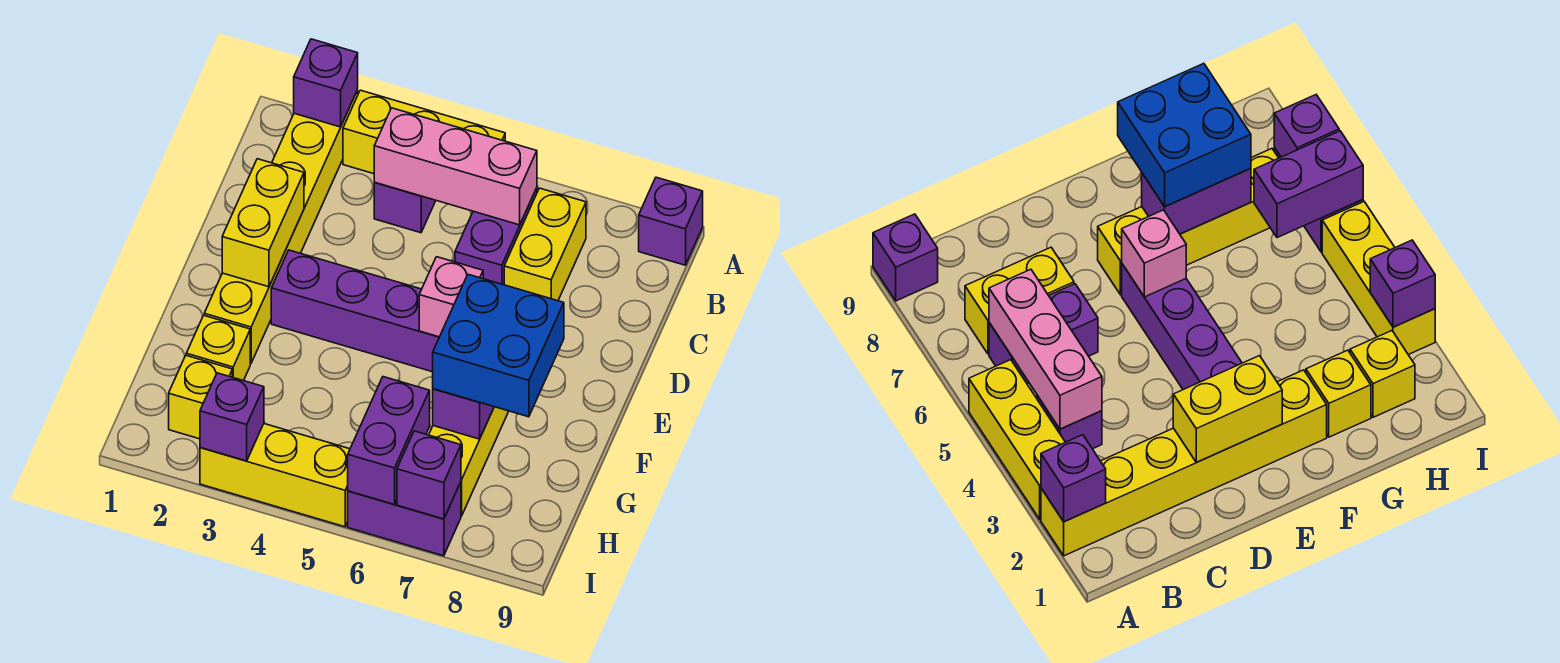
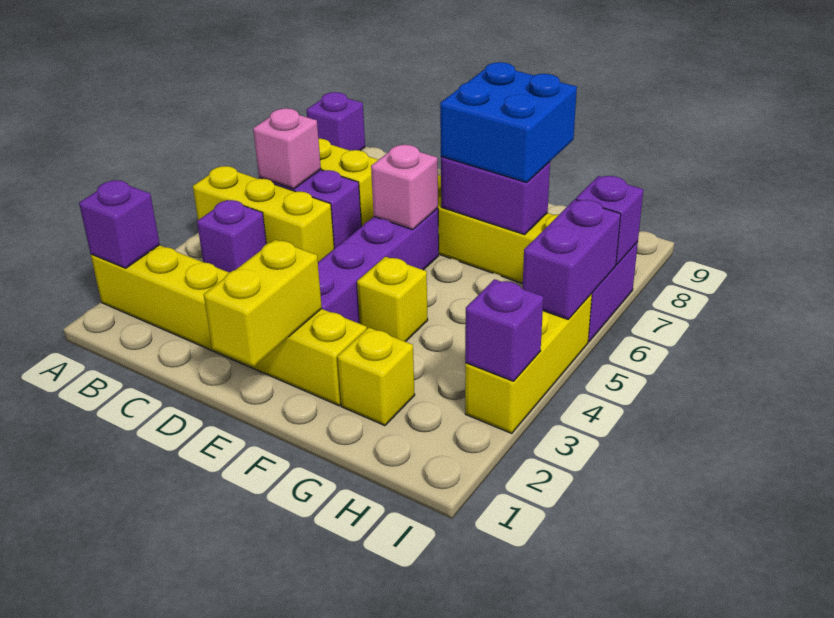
yellow 1x3 brick [343,90,505,174] -> yellow 1x3 brick turned to [193,166,334,262]
pink 1x3 brick [374,108,537,225] -> pink 1x1 brick [253,108,321,189]
yellow 1x2 brick [222,159,304,287] -> yellow 1x2 brick turned to [204,240,322,366]
yellow 1x1 brick [169,356,232,439] -> yellow 1x1 brick moved to [357,257,428,342]
purple 1x2 brick [348,377,430,504] -> purple 1x2 brick turned to [523,199,621,319]

